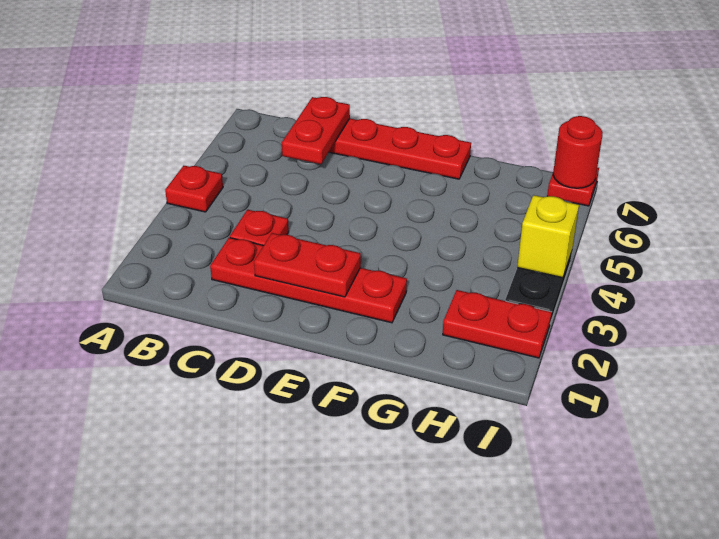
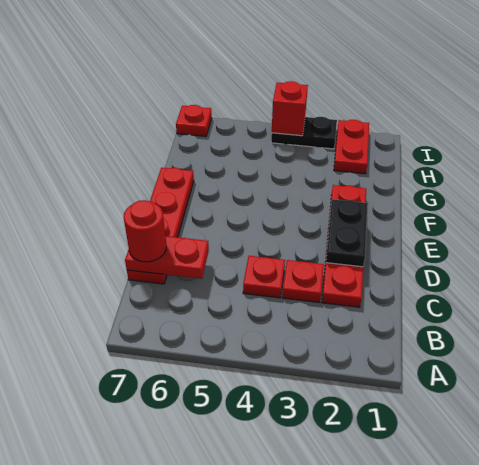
red 1x1 plate [165,166,223,212] -> red 1x1 plate moved to [243,256,285,298]
red 1x2 plate [254,233,361,297] -> black 1x2 plate [326,199,367,267]
yellow 1x1 brick [517,195,579,278] -> red 1x1 brick [272,81,308,136]
red 1x1 round brick [553,116,603,188] -> red 1x1 round brick moved to [123,200,166,262]

